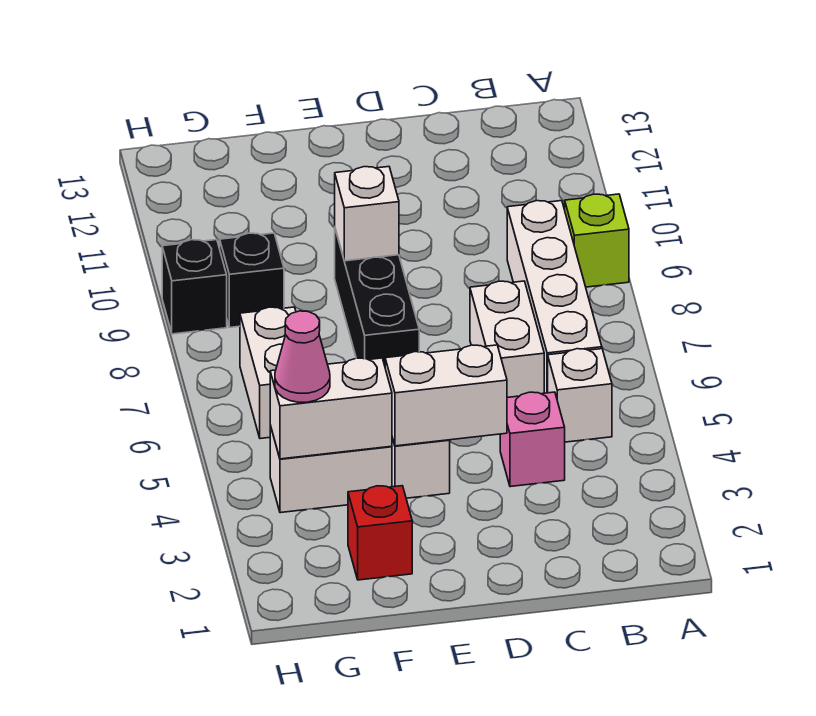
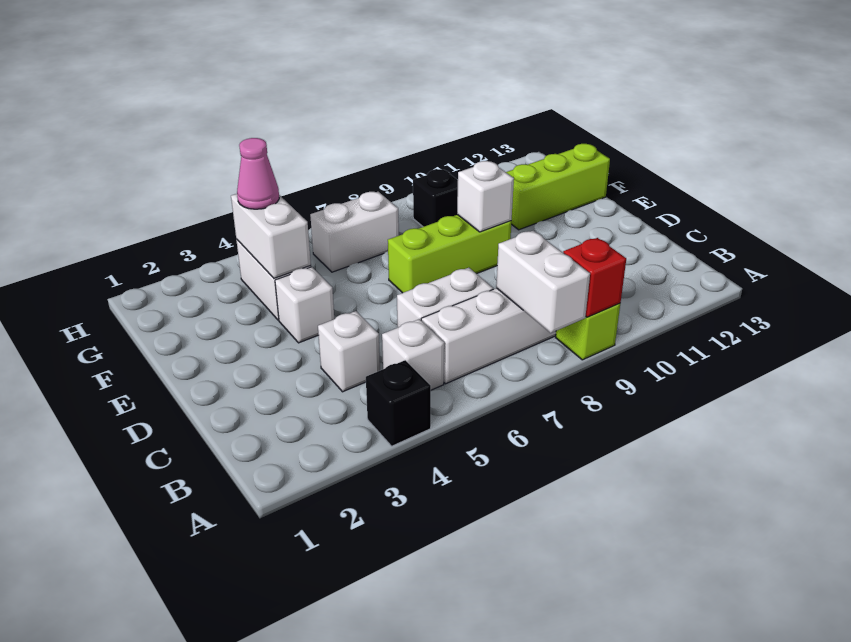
pink 1x1 brick [500,392,565,487] -> white 1x1 brick [318,311,380,392]
white 1x2 brick [385,345,507,446] -> white 1x2 brick moved to [496,231,590,333]
black 1x3 brick [335,229,419,365] -> lime 1x3 brick [388,215,511,293]
red 1x1 brick [348,486,412,580] -> red 1x1 brick moved to [563,238,626,317]
none -> lime 1x3 brick [506,144,610,230]
black 1x1 brick [162,240,227,334] -> black 1x1 brick moved to [366,360,431,446]

